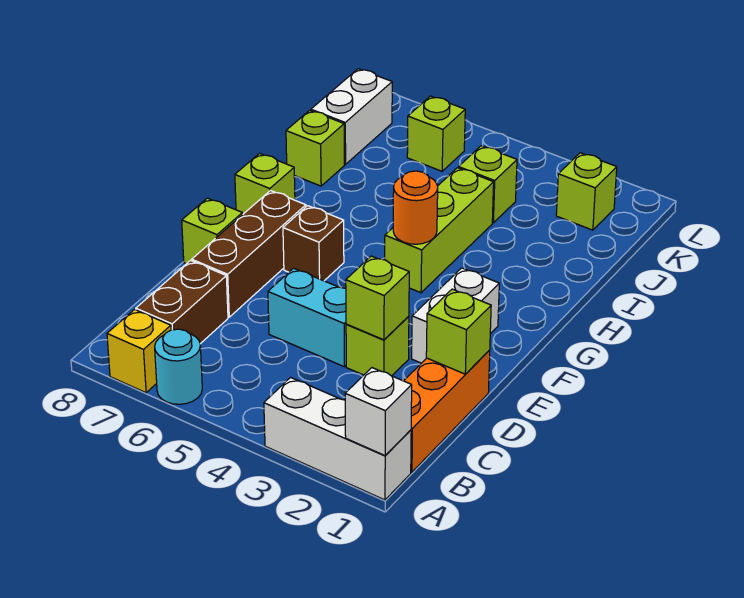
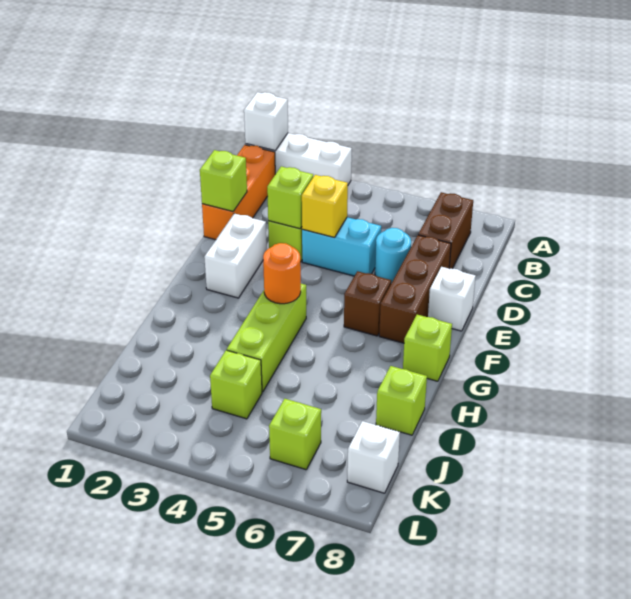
cyan 1x1 round brick [155,329,202,404] -> cyan 1x1 round brick moved to [375,228,411,283]
yellow 1x1 brick [107,310,171,393] -> yellow 1x1 brick moved to [302,175,348,237]
lime 1x1 brick [182,198,243,264] -> white 1x1 brick [428,267,476,331]
white 1x2 brick [311,69,392,164] -> white 1x1 brick [347,421,400,493]
lime 1x1 brick [556,153,617,230] -> none

